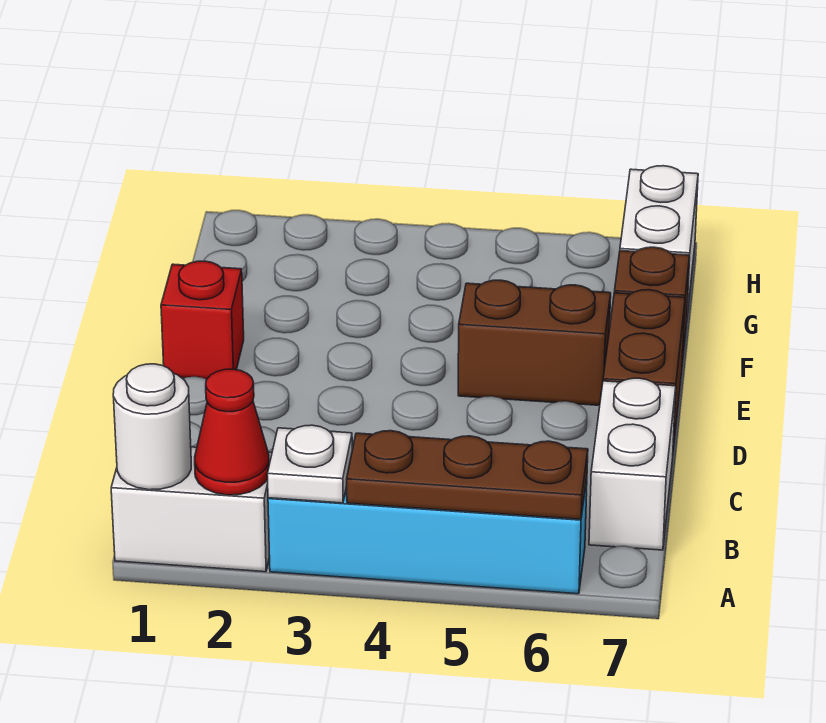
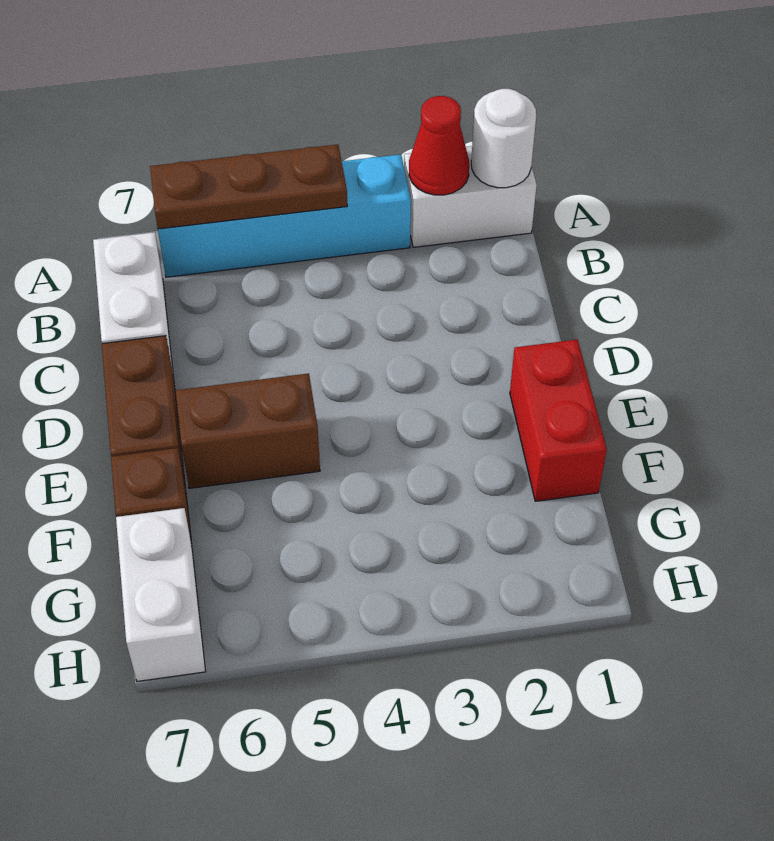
white 1x1 plate [267,425,352,503] -> none
red 1x1 brick [161,261,244,379] -> red 1x2 brick [510,340,607,501]

